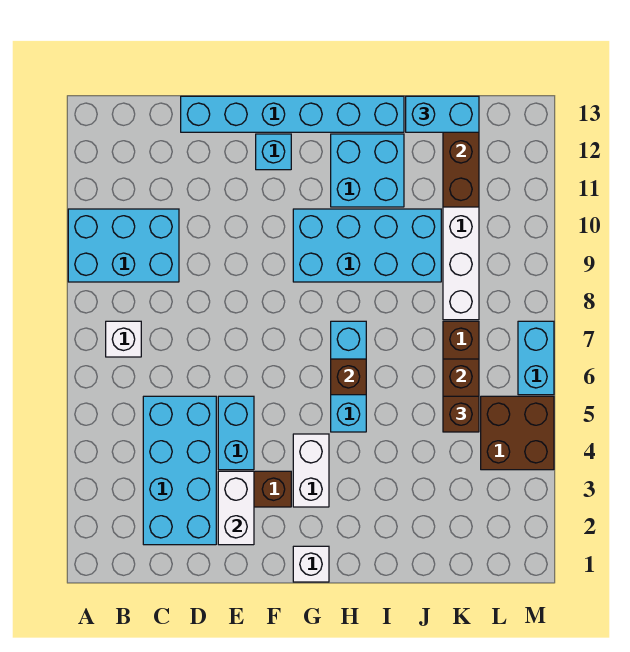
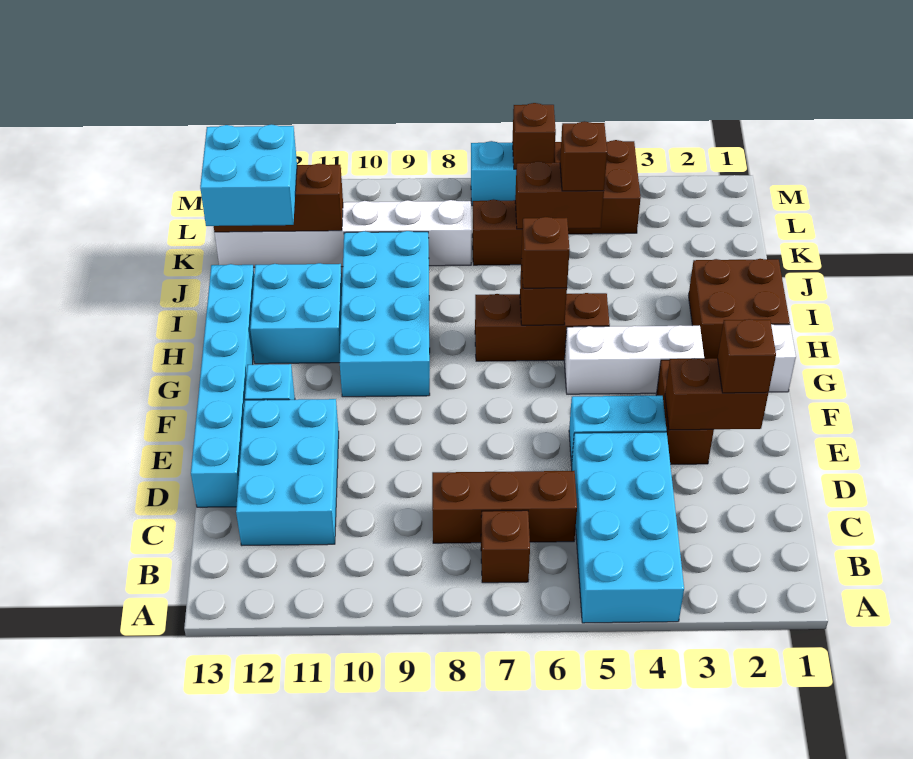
cyan 2x3 brick [68,209,179,282] -> cyan 2x3 brick moved to [236,399,339,545]
white 1x1 brick [106,321,141,357] -> brown 1x1 brick [481,510,530,583]
cyan 2x4 brick [143,396,216,545] -> cyan 2x4 brick turned to [572,432,684,623]
none -> brown 1x3 brick [432,471,577,543]
white 1x2 brick [218,471,254,545] -> brown 1x2 brick [665,358,768,430]
none -> brown 1x1 brick [718,319,776,393]
white 1x2 brick [293,434,329,507] -> white 1x3 brick [564,325,704,394]
none -> brown 2x2 brick [689,259,790,359]
cyan 1x3 brick [331,321,366,432] -> brown 1x3 brick [475,293,610,361]
none -> brown 1x1 brick [521,217,570,288]
cyan 1x2 brick [406,96,479,132] -> cyan 2x2 brick [200,124,297,226]
none -> brown 1x1 brick [512,103,556,169]

